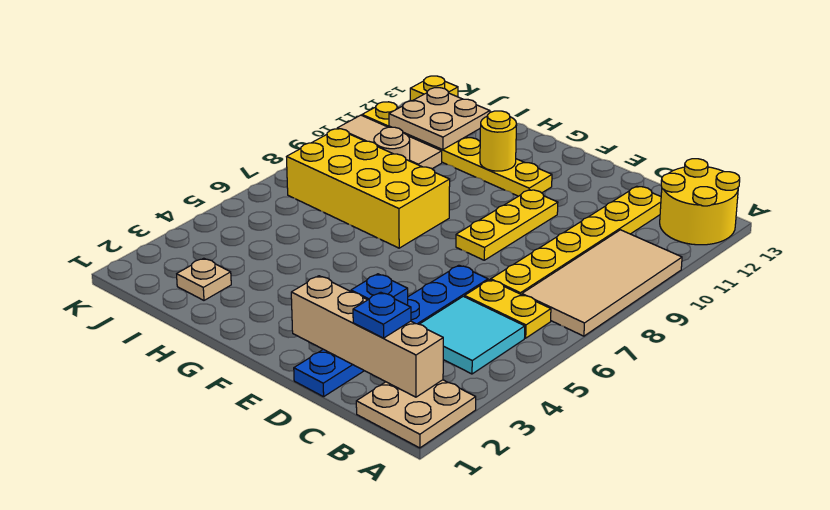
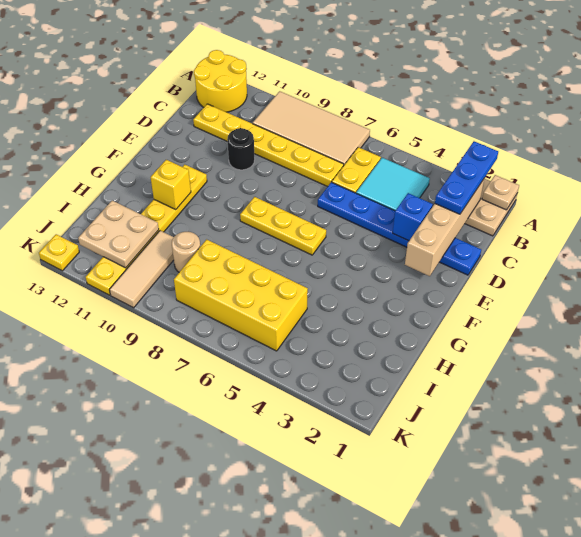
blue 1x1 plate [353,292,411,338] -> blue 1x3 plate [435,141,498,214]
none -> black 1x1 round brick [227,128,255,170]
yellow 1x3 plate [456,190,558,260] -> yellow 1x3 plate moved to [240,197,326,255]
yellow 2x4 brick [287,129,450,248] -> yellow 2x4 brick turned to [174,239,308,351]
yellow 1x1 round brick [480,111,517,171] -> yellow 1x1 brick [151,160,191,209]
tan 1x1 plate [177,258,231,300] -> tan 1x1 plate moved to [482,175,519,210]

